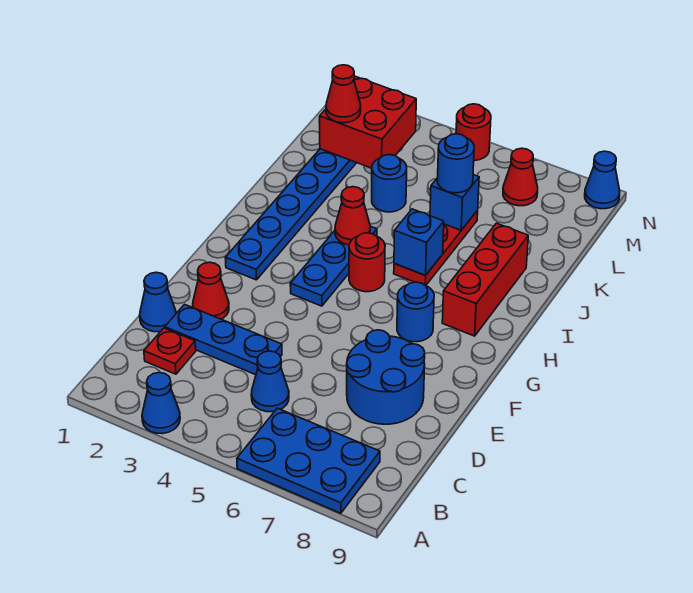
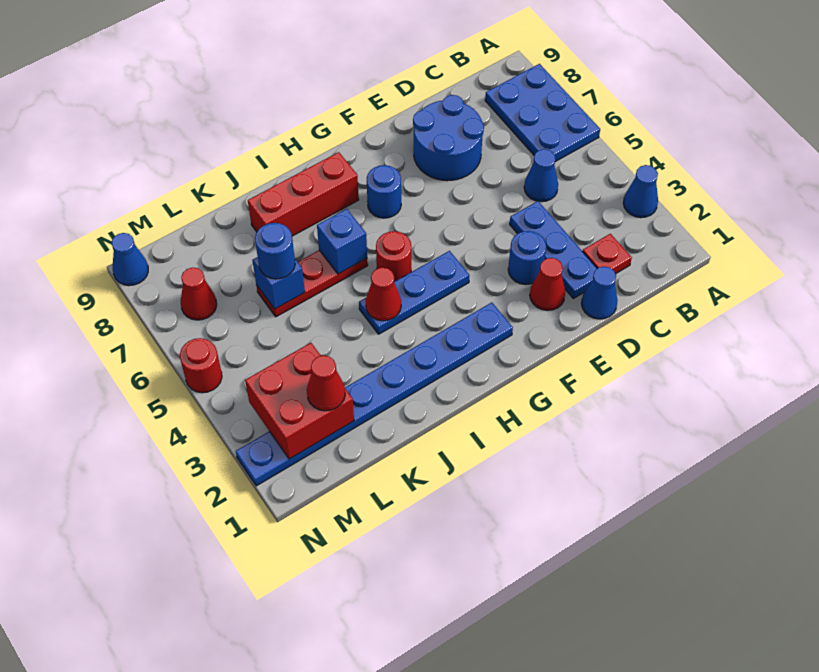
blue 1x1 round brick [372,155,407,212] -> blue 1x1 round brick moved to [508,231,546,285]

